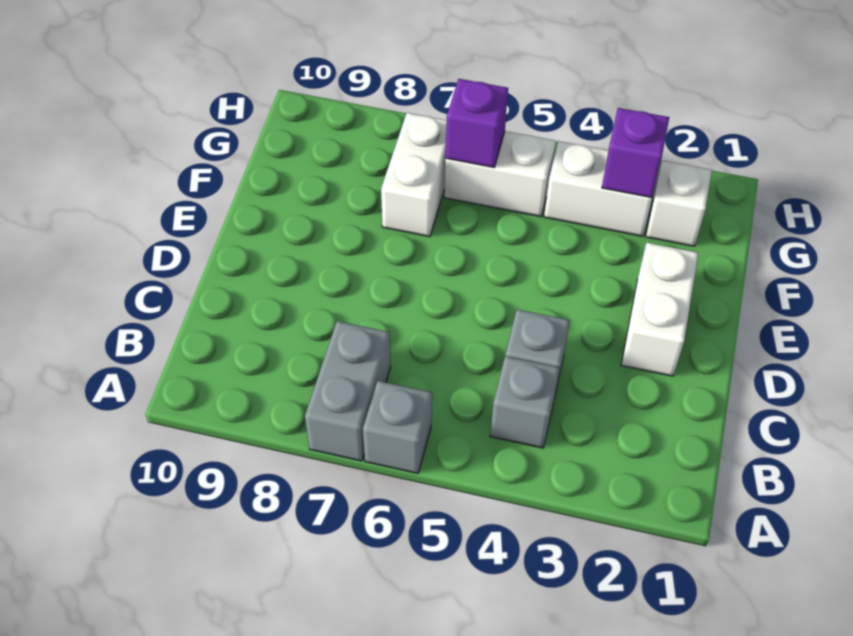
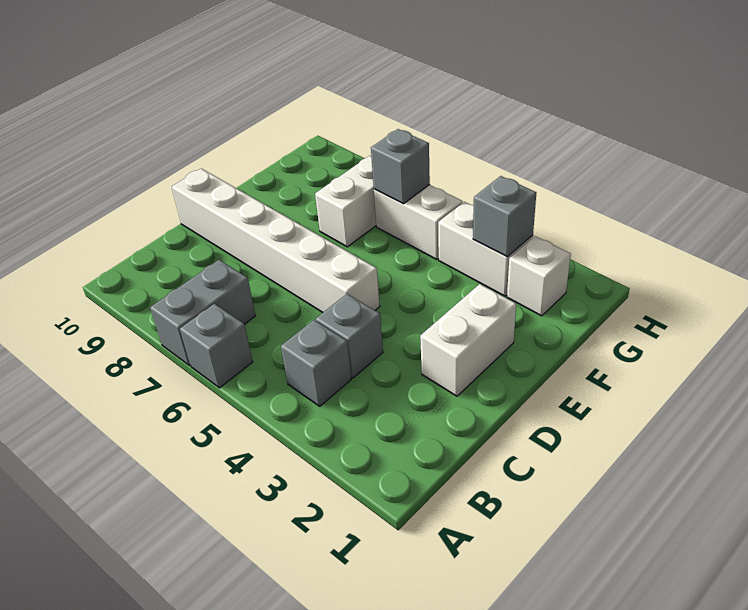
none -> white 1x6 brick [172,169,380,312]
purple 1x1 brick [602,108,669,198] -> grey 1x1 brick [473,176,536,257]
purple 1x1 brick [446,79,508,167] -> grey 1x1 brick [371,129,430,204]

